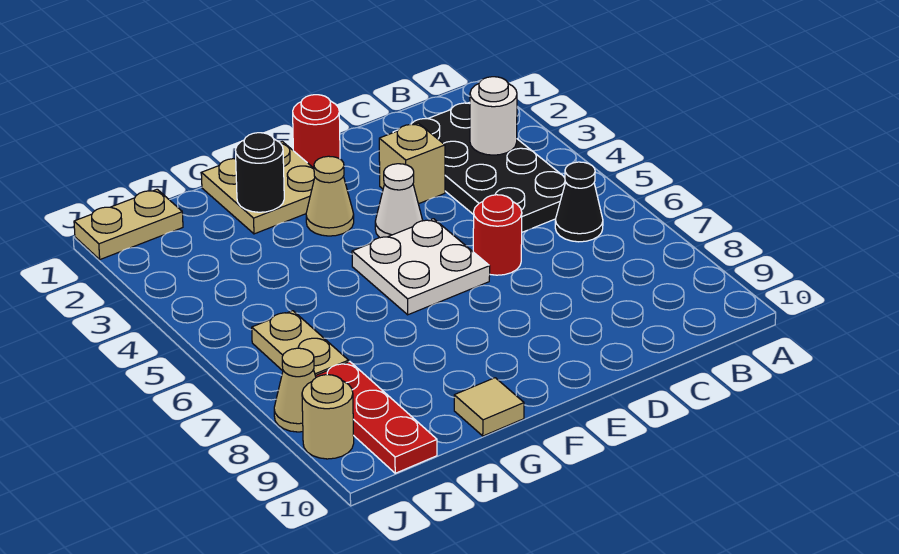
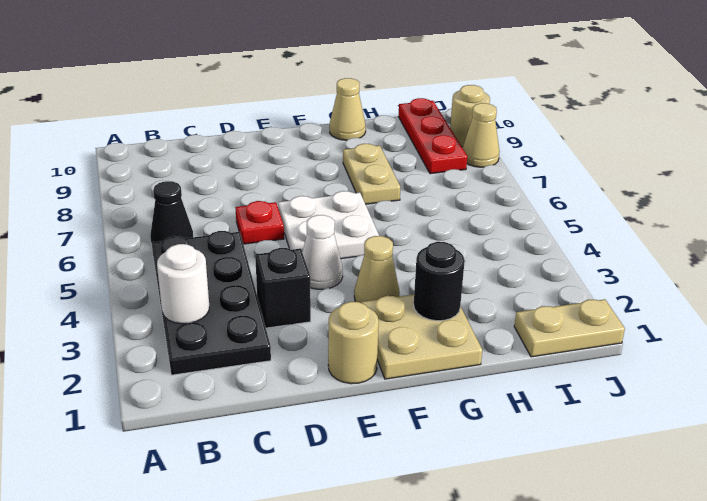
tan 1x1 brick [379,123,445,204] -> black 1x1 brick [255,248,311,328]
red 1x1 round brick [473,195,522,275] -> red 1x1 plate [235,201,284,244]
red 1x1 round brick [293,95,340,168] -> tan 1x1 round brick [328,302,379,384]
tan 1x1 tile [454,378,524,436] -> tan 1x1 cone [330,78,366,140]
tan 1x2 plate [252,311,349,376] -> tan 1x2 plate moved to [343,144,400,204]

